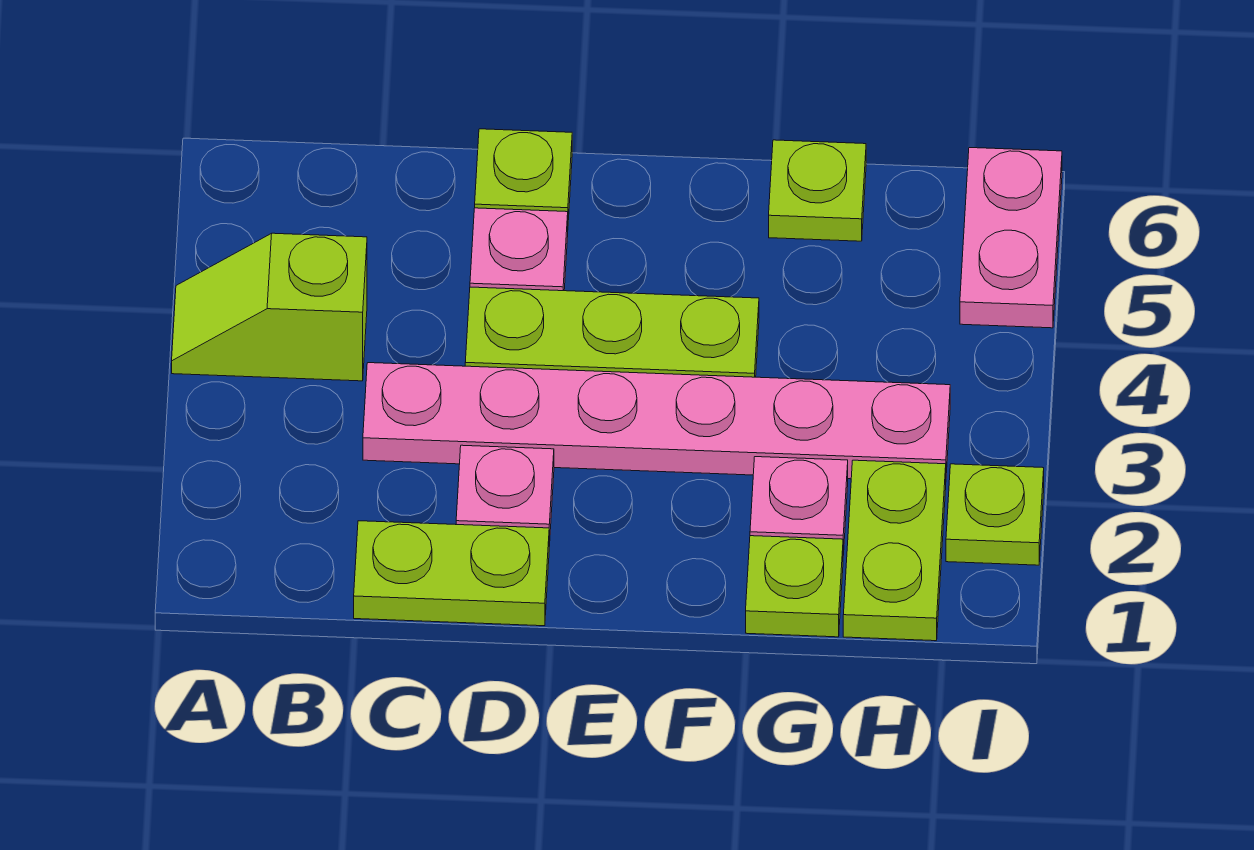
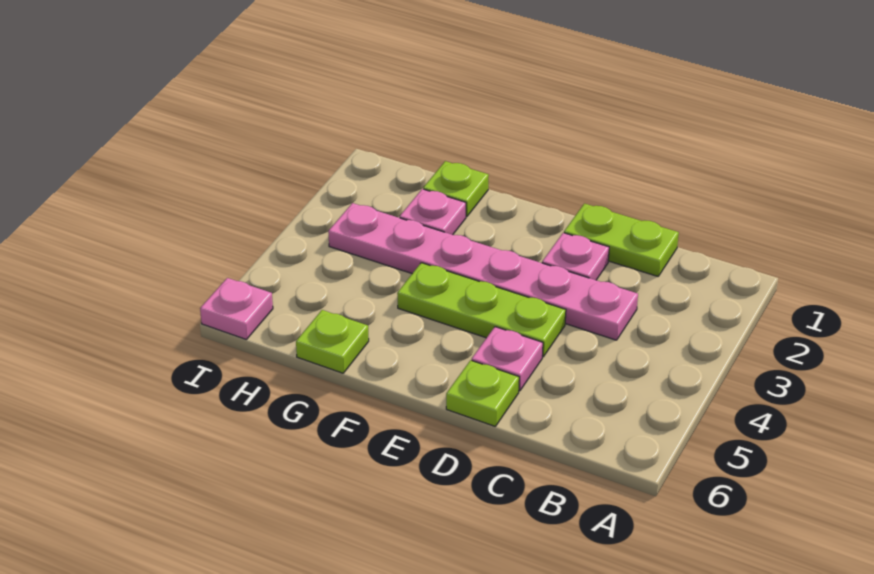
lime 1x2 slope [172,233,367,381] -> none
lime 1x2 plate [843,460,946,641] -> none
lime 1x1 plate [946,464,1044,565] -> none
pink 1x2 plate [960,148,1062,328] -> pink 1x1 plate [200,278,273,339]

